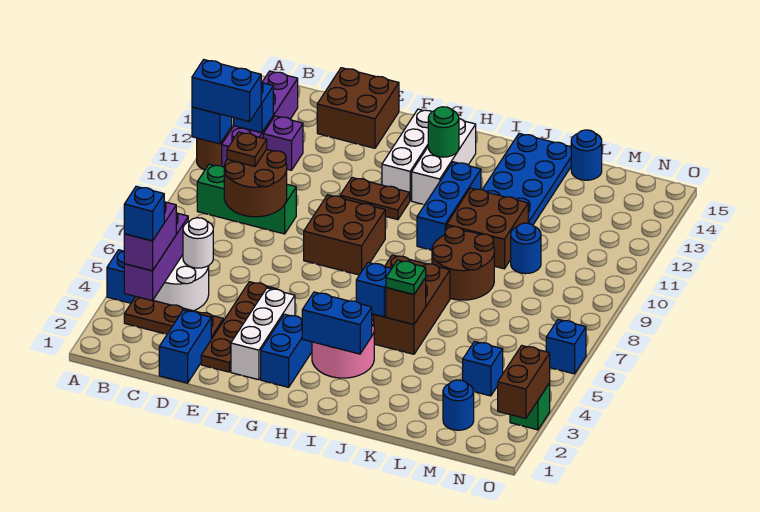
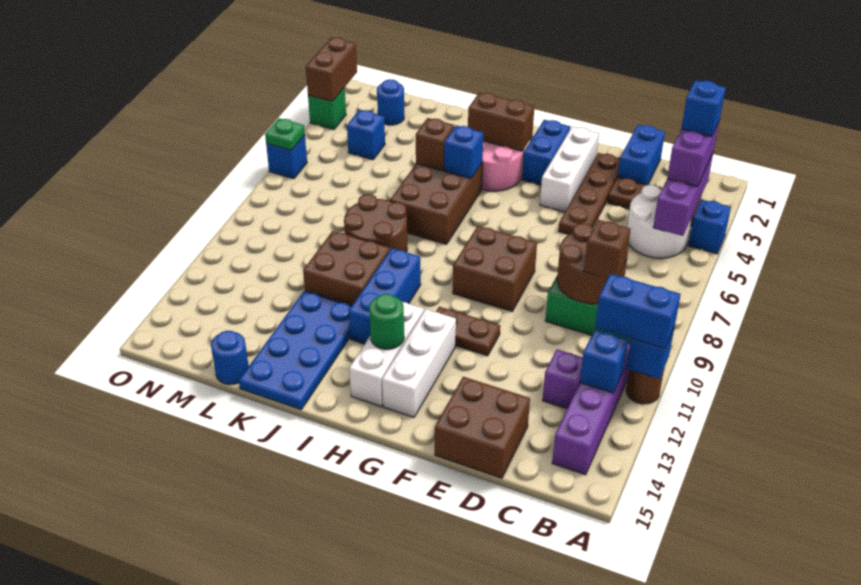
white 1x1 round brick [183,218,213,268] -> none
brown 1x1 plate [227,132,267,166] -> brown 1x1 brick [584,220,630,278]
blue 1x2 brick [302,292,372,354] -> brown 1x2 brick [468,92,534,151]
green 1x1 plate [386,260,426,295] -> green 1x1 plate moved to [265,118,305,150]
blue 1x1 round brick [511,223,541,274] -> none

